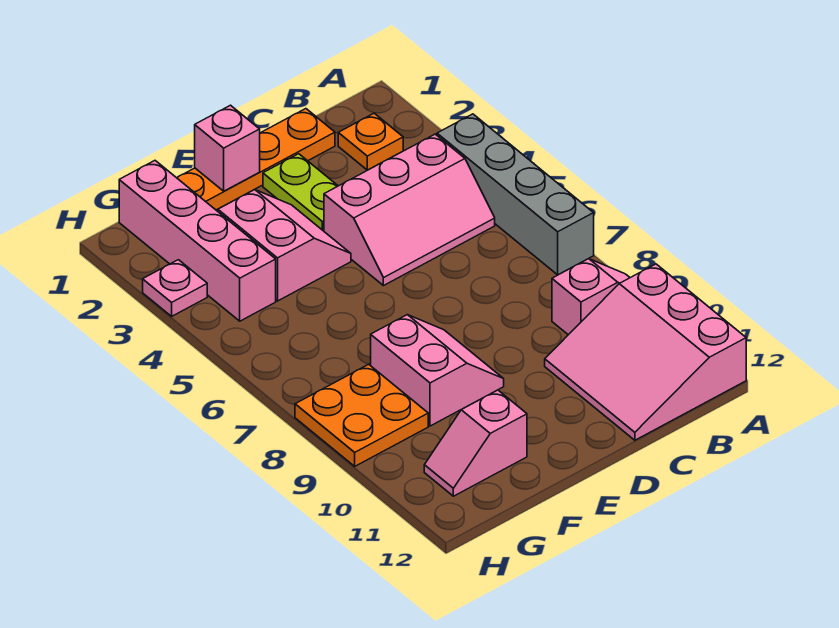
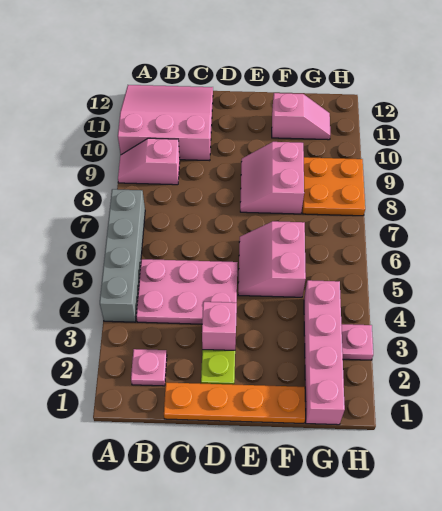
pink 3x3 slope [545,264,746,440] -> pink 3x3 slope turned to [118,85,213,161]
orange 1x1 plate [338,113,403,170] -> pink 1x1 plate [131,349,167,386]
pink 2x3 slope [324,134,495,286] -> pink 2x3 plate [136,259,238,324]
pink 1x1 brick [195,105,260,191] -> pink 1x1 brick moved to [202,302,237,350]
pink 2x2 slope [218,190,351,301] -> pink 2x2 slope moved to [238,221,306,297]

